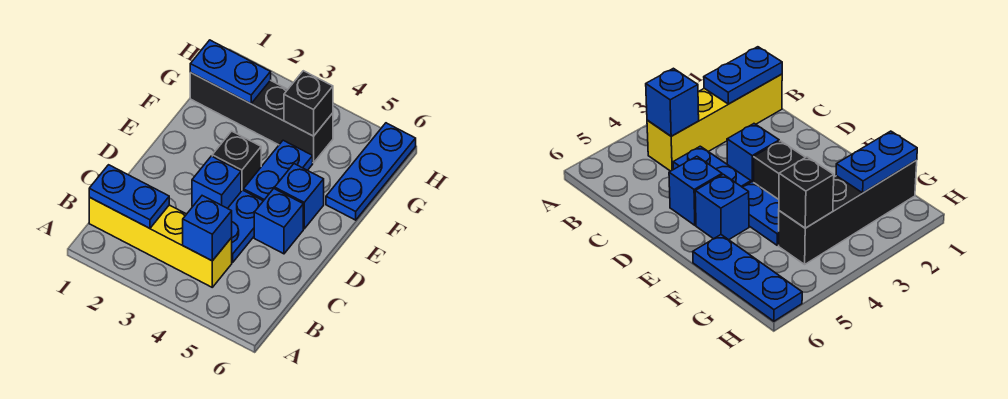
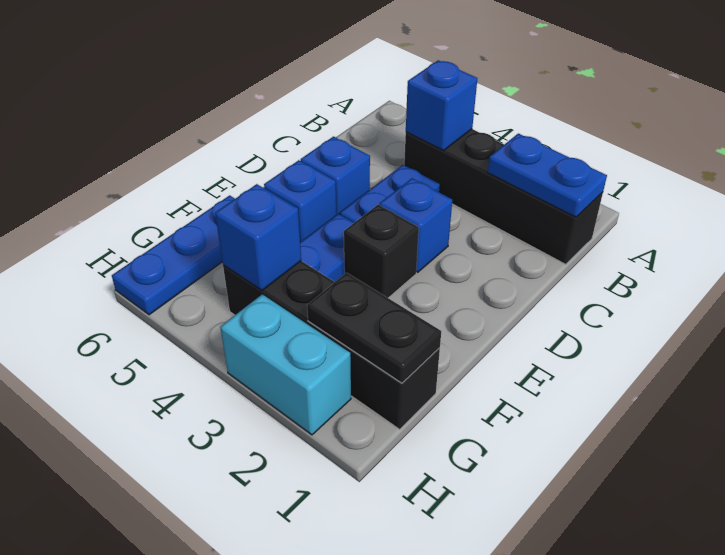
yellow 1x4 brick [89,197,232,287] -> black 1x4 brick [404,129,603,265]
blue 1x2 plate [190,40,271,104] -> black 1x2 plate [307,273,441,383]
black 1x1 brick [284,71,333,136] -> blue 1x1 brick [215,184,301,290]
none -> cyan 1x2 brick [220,294,351,435]

